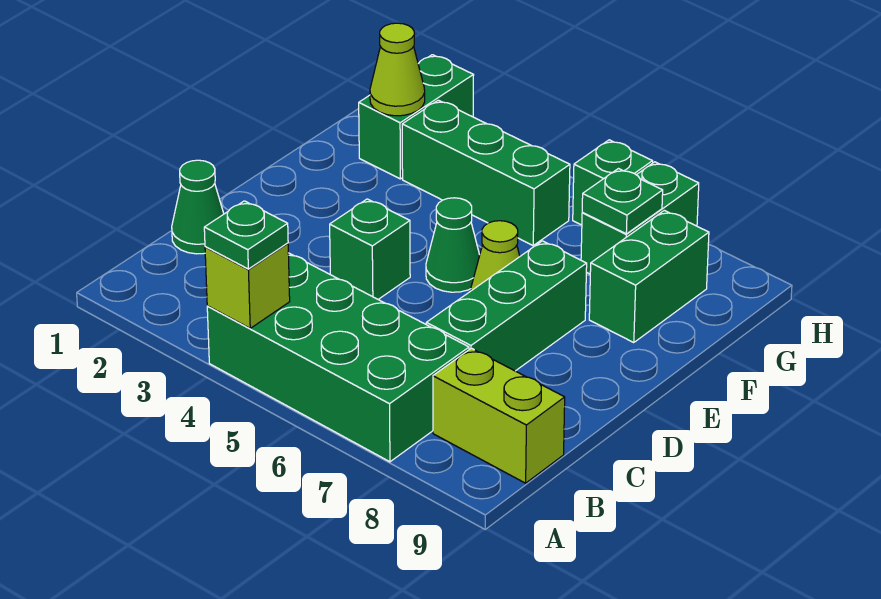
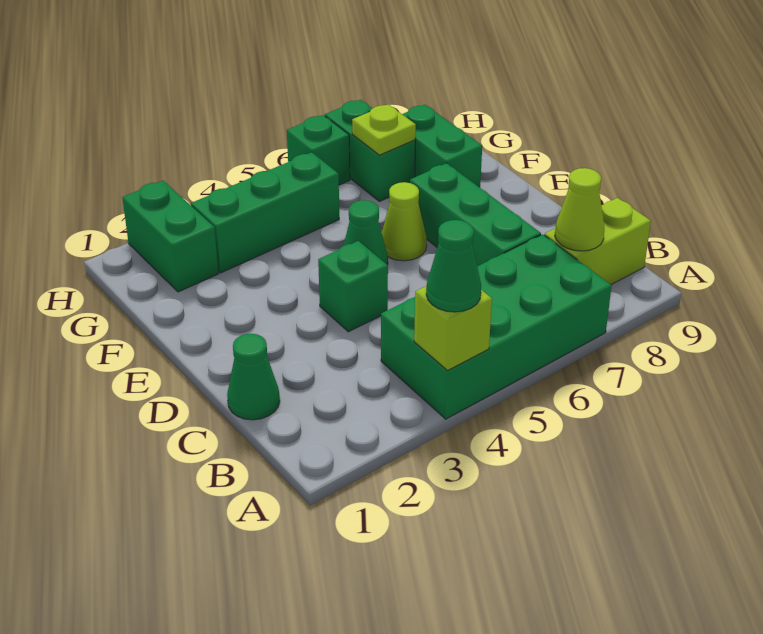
green 1x1 plate [204,201,288,269] -> green 1x1 cone [426,220,481,312]
lime 1x1 cone [370,23,425,116] -> lime 1x1 cone moved to [555,168,604,251]
green 1x1 plate [582,169,663,234] -> lime 1x1 plate [352,104,416,155]

